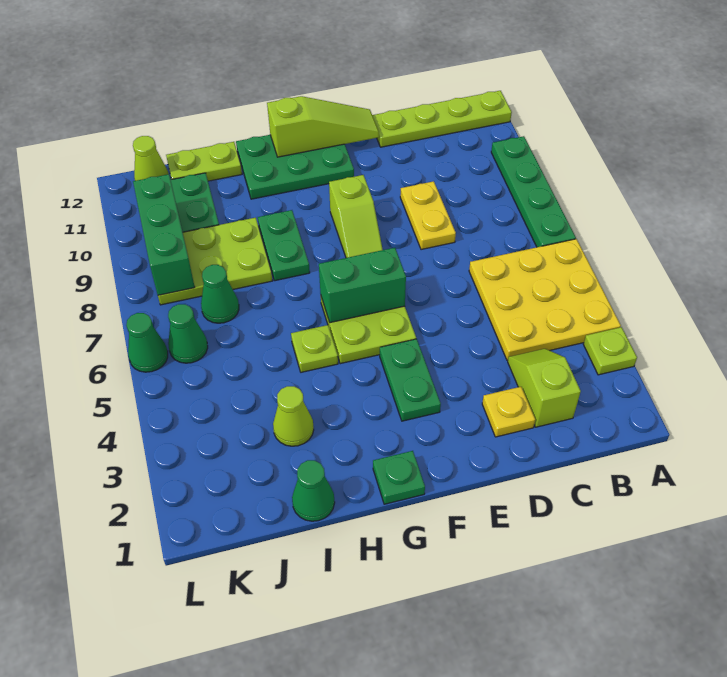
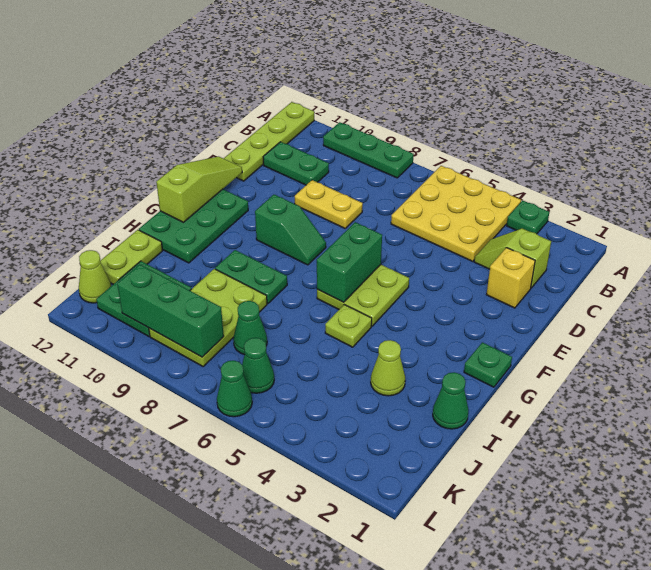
lime 1x1 plate [583,327,637,375] -> green 1x1 plate [507,200,549,234]
green 1x4 plate [491,136,576,247] -> green 1x3 plate [323,122,414,178]
yellow 1x1 plate [482,387,535,437] -> yellow 1x1 brick [486,248,535,308]
green 1x2 plate [380,339,441,421] -> green 1x2 plate moved to [263,142,329,185]
lime 1x2 slope [329,175,383,258] -> green 1x2 slope [255,195,326,265]

